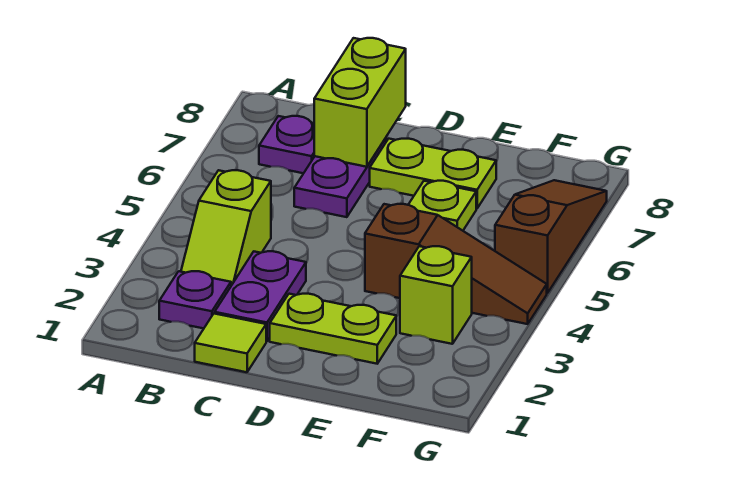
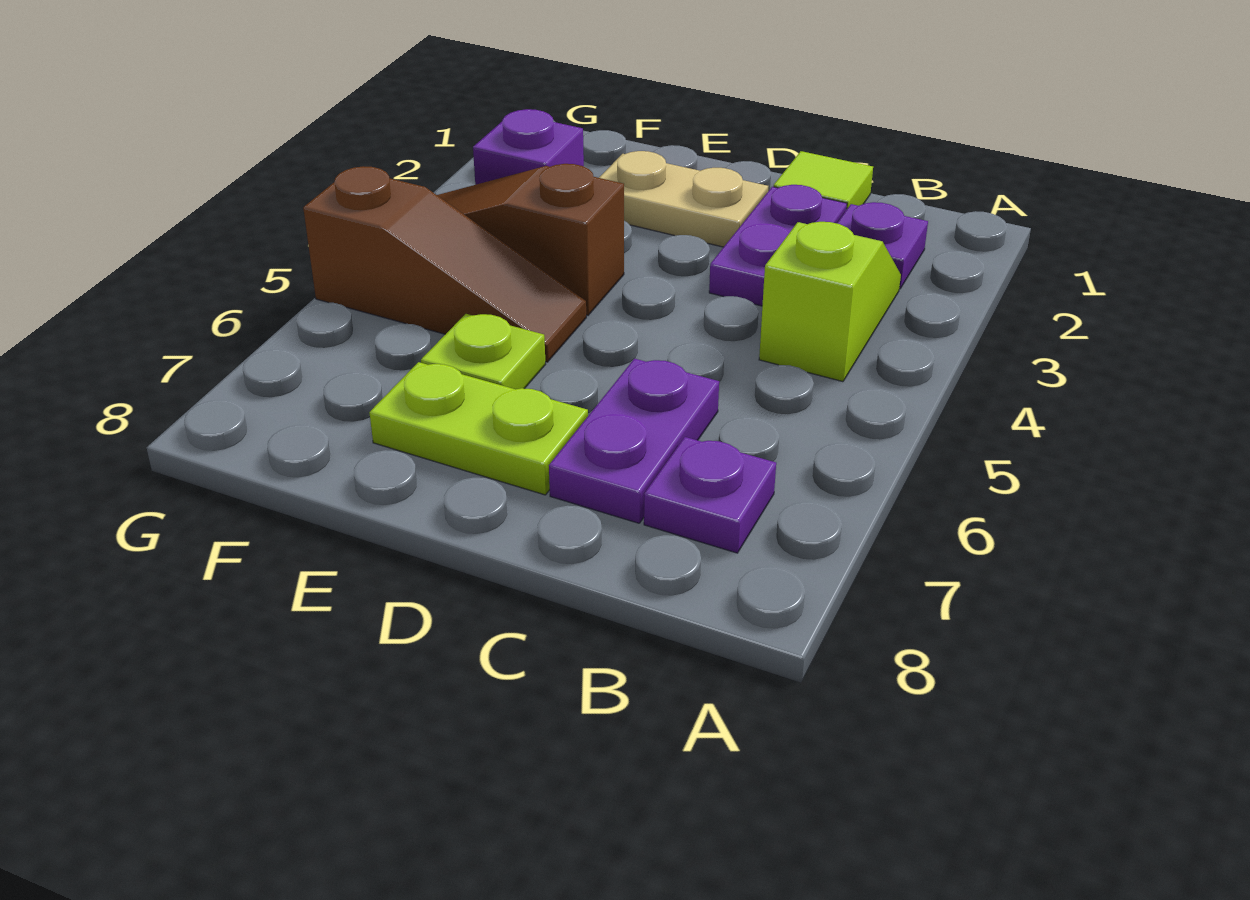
lime 1x2 brick [314,38,406,167] -> none
lime 1x2 plate [270,294,396,364] -> tan 1x2 plate [599,151,768,247]
lime 1x1 brick [400,246,472,344] -> purple 1x1 brick [473,109,584,185]
brown 1x3 slope [495,180,607,293] -> brown 1x3 slope turned to [303,166,586,362]

